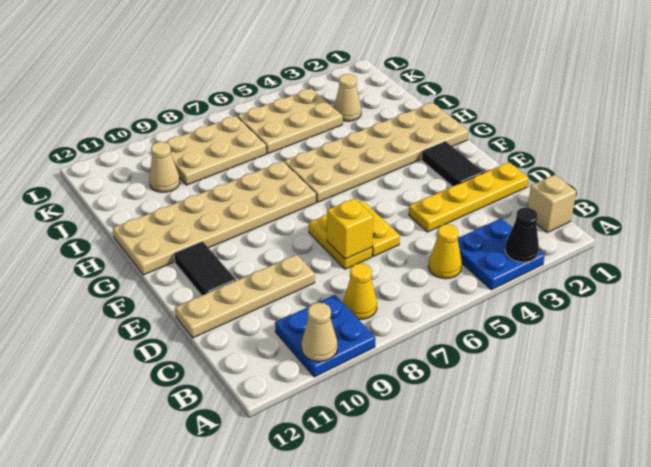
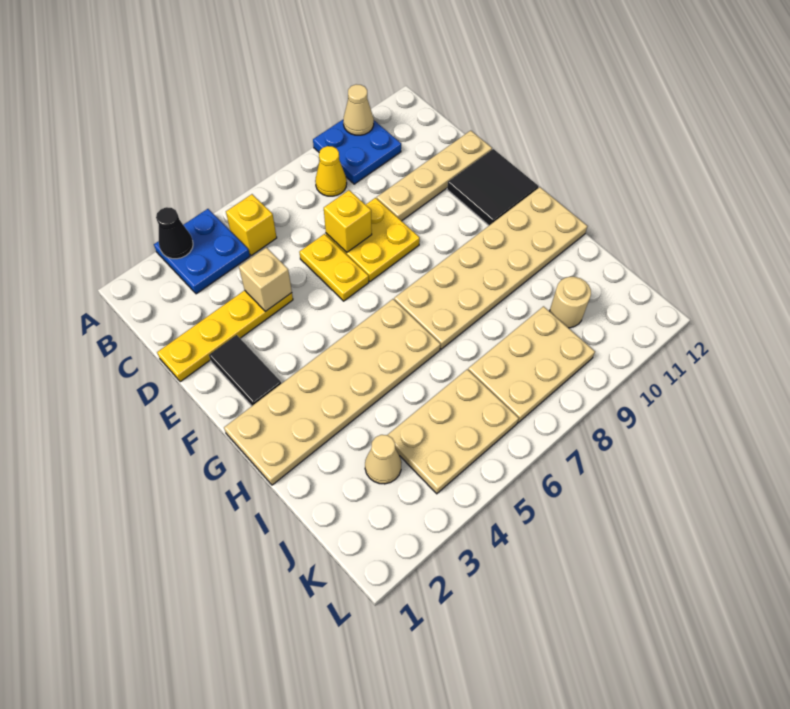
tan 1x1 brick [528,175,576,232] -> tan 1x1 brick moved to [239,248,292,312]
yellow 1x1 cone [428,224,462,279] -> yellow 1x1 brick [226,194,277,255]
yellow 1x2 plate [309,215,372,269] -> yellow 2x2 plate [326,198,420,281]
black 1x2 tile [174,241,236,295] -> black 2x2 tile [447,149,539,225]
tan 1x1 cone [149,142,180,192] -> tan 1x1 round brick [550,277,591,328]

